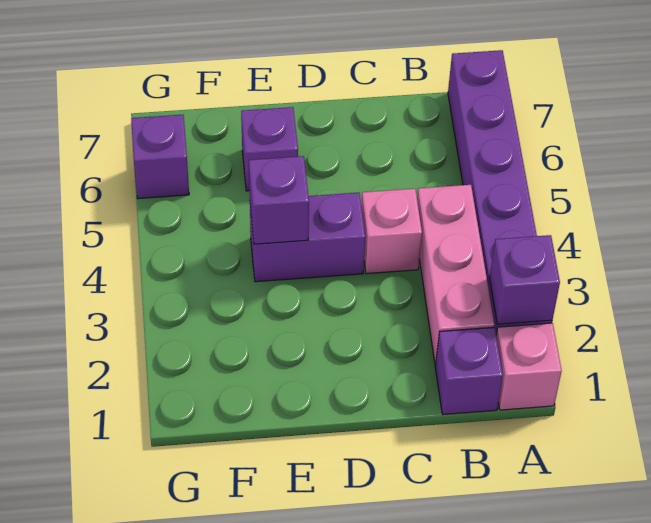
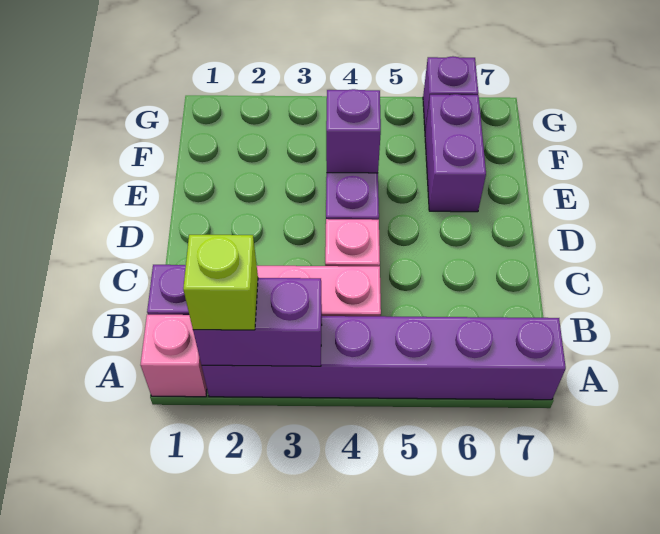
purple 1x1 brick [490,235,560,324] -> purple 1x2 brick [193,278,322,366]
none -> lime 1x1 brick [183,235,258,330]
purple 1x1 brick [241,107,298,191] -> purple 1x2 brick [425,94,486,212]

